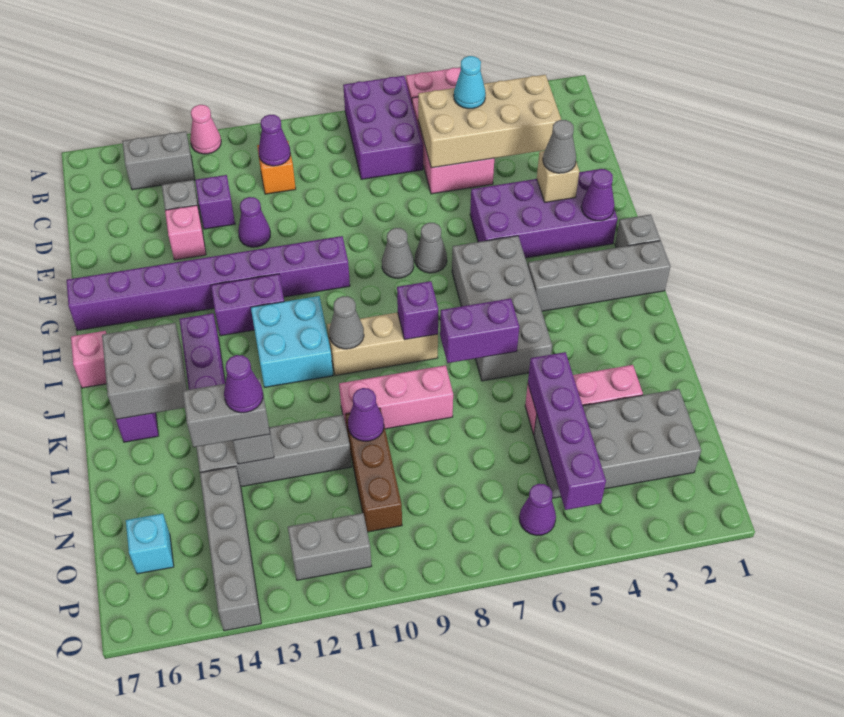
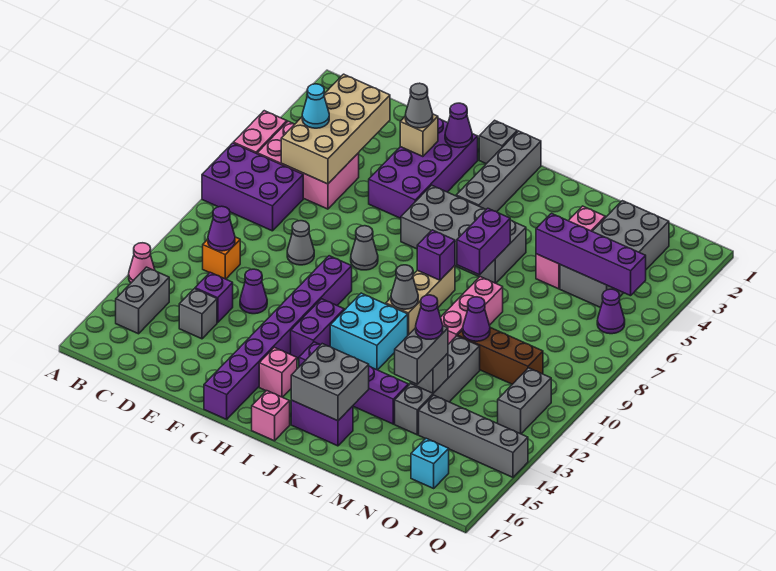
pink 1x1 brick [165,205,206,260] -> pink 1x1 brick moved to [259,347,297,397]
grey 1x1 cone [415,223,447,273] -> grey 1x1 cone moved to [287,221,314,265]

